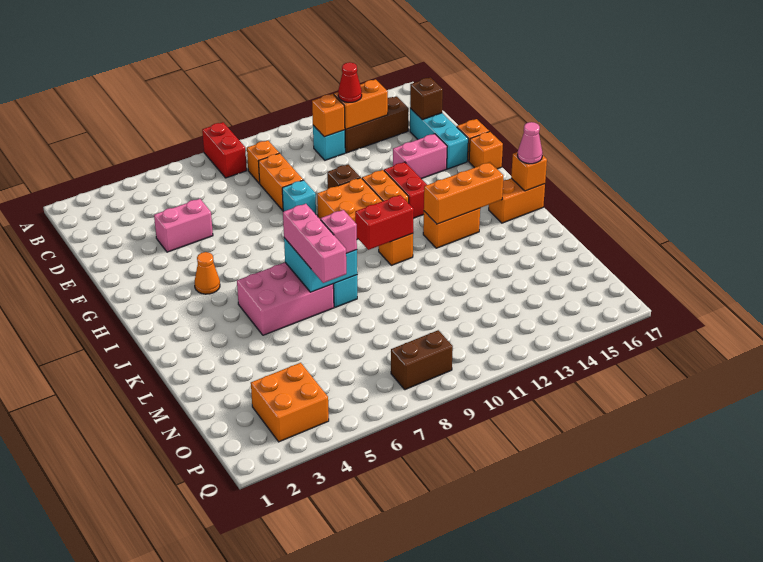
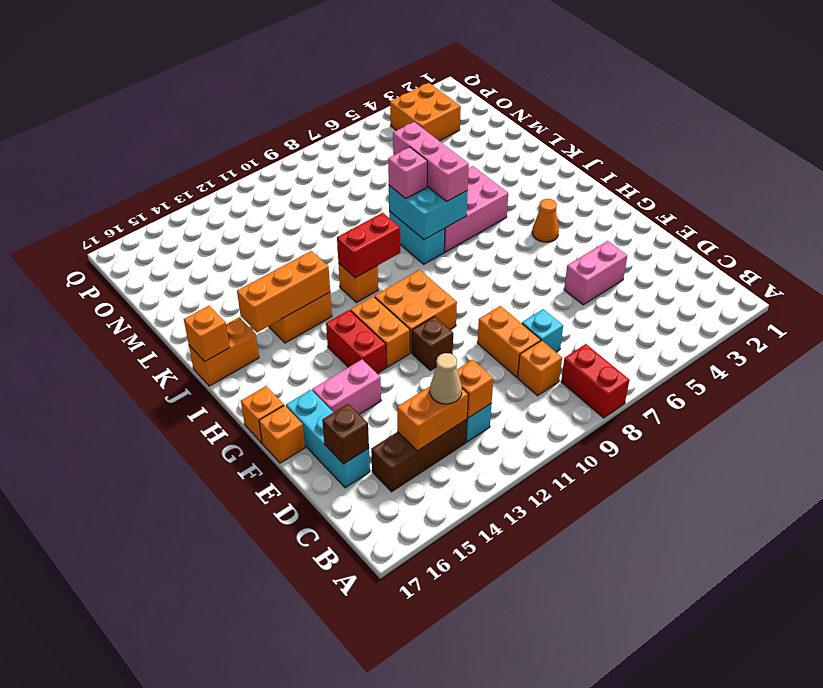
red 1x1 cone [338,62,362,102] -> tan 1x1 cone [430,353,462,404]
cyan 1x1 brick [282,180,316,214] -> cyan 1x1 brick moved to [522,309,563,352]
pink 1x1 cone [518,122,542,164] -> none
brown 1x2 brick [391,330,453,390] -> none

